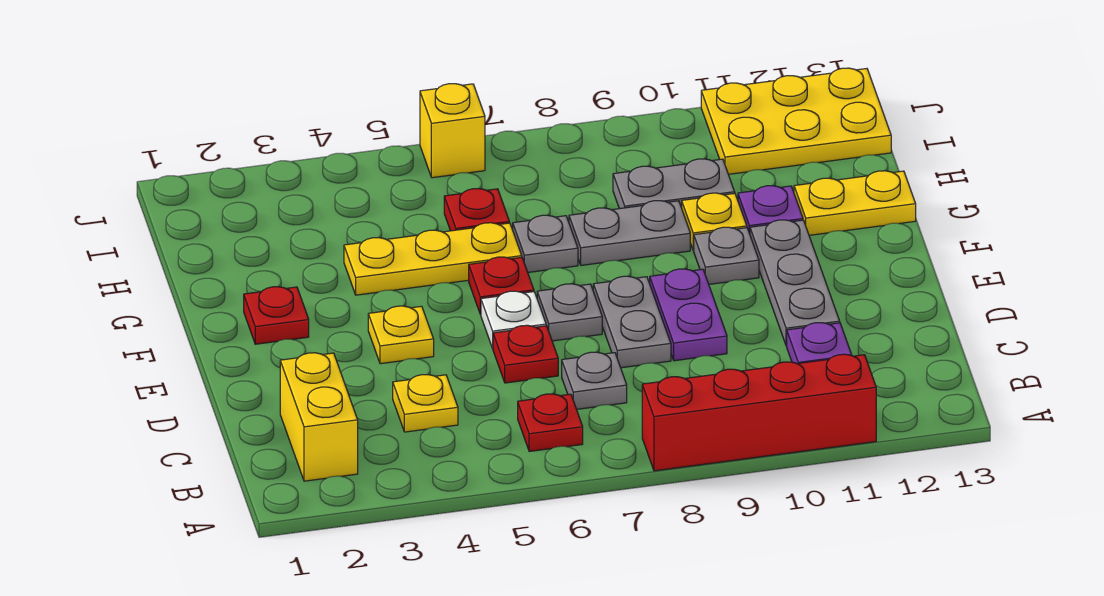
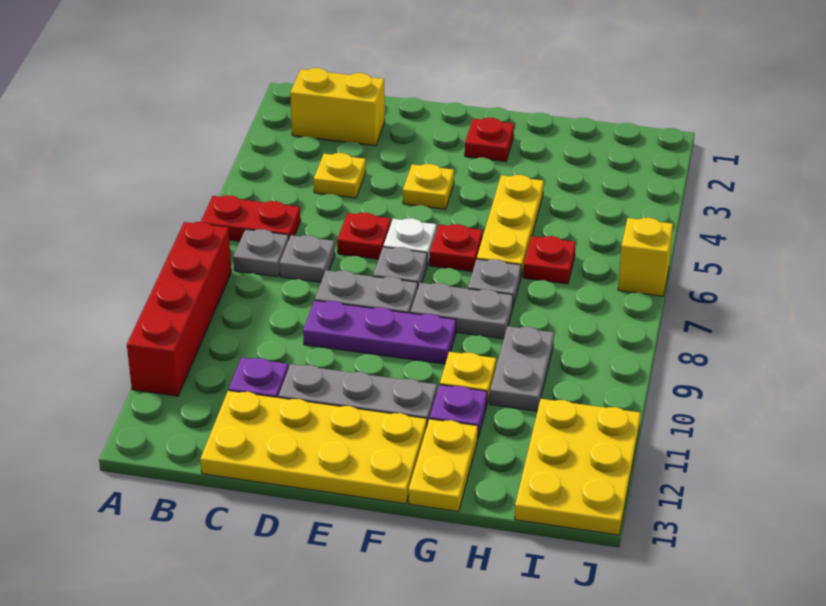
red 1x1 plate [518,394,583,452] -> red 1x2 plate [201,195,301,241]
none -> yellow 2x4 plate [200,391,427,504]
purple 1x2 plate [650,269,727,361] -> purple 1x3 plate [303,301,456,364]
grey 1x1 plate [693,227,759,284] -> grey 1x1 plate moved to [233,229,289,277]
grey 1x2 plate [569,201,690,265] -> grey 1x2 plate turned to [411,283,513,339]

